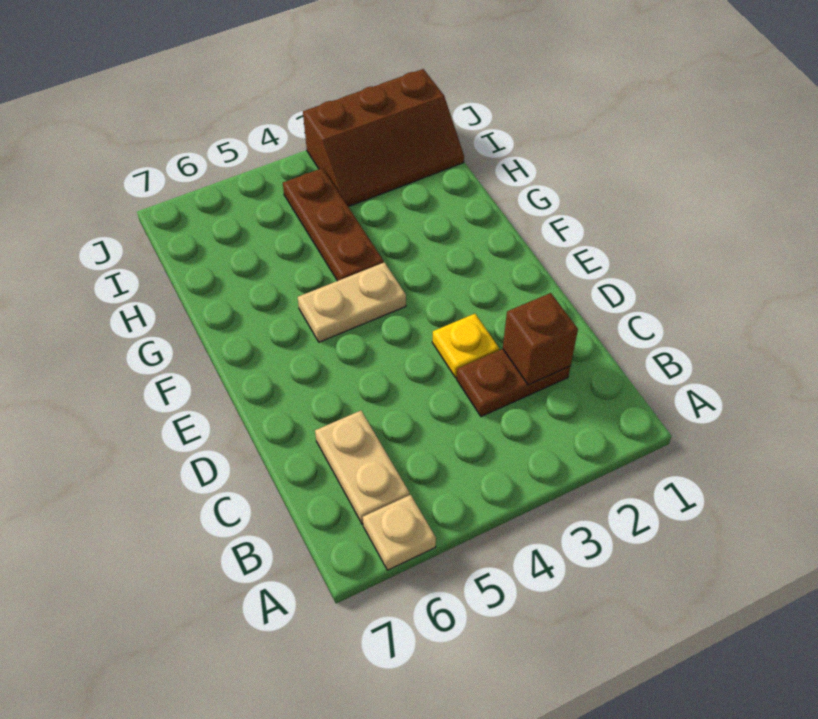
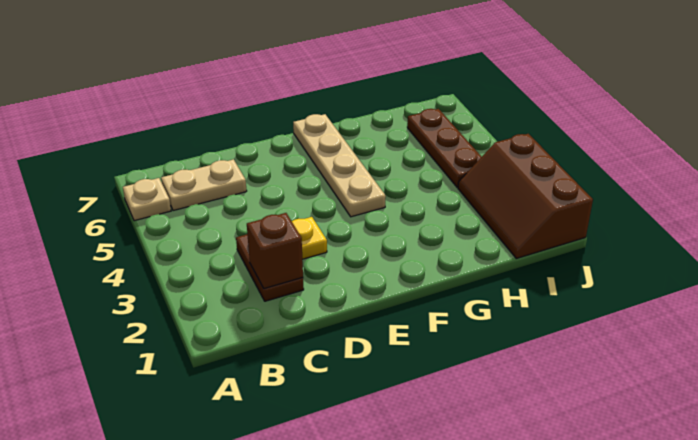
tan 1x2 plate [298,262,406,342] -> tan 1x4 plate [293,114,386,217]
brown 1x3 plate [283,168,384,281] -> brown 1x3 plate turned to [407,109,481,188]

